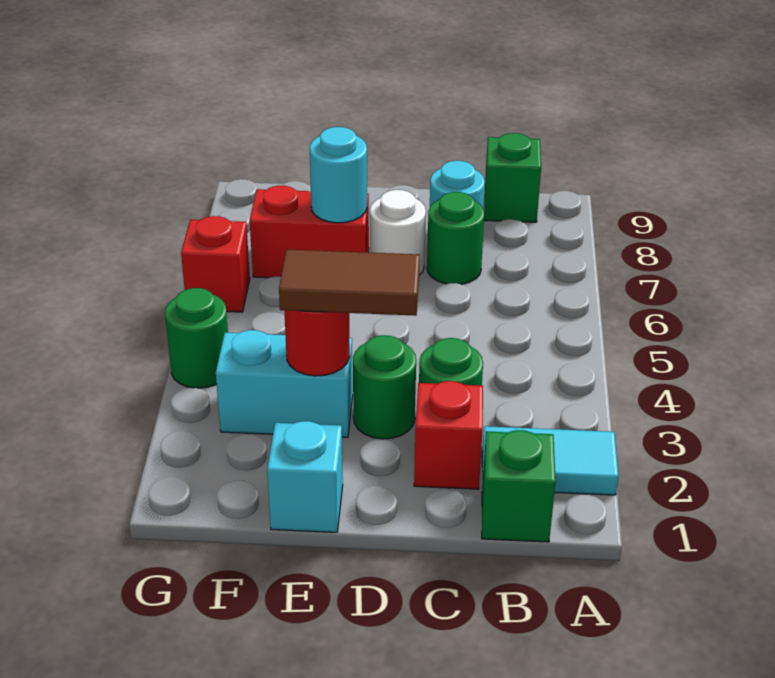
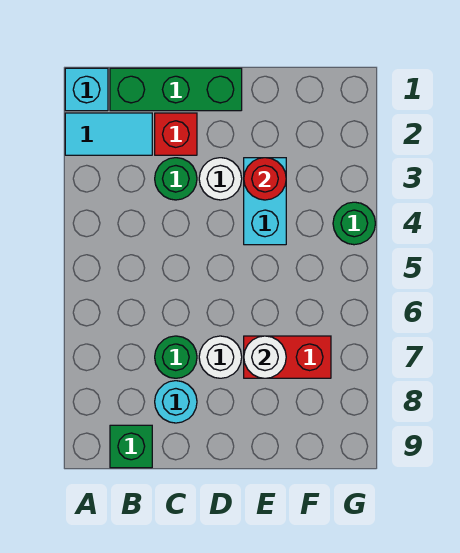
green 1x1 brick [482,430,556,542] -> green 1x3 brick [110,68,242,111]
green 1x1 round brick [353,335,416,439] -> white 1x1 round brick [199,158,242,200]
brown 1x2 tile [279,249,420,316] -> none
cyan 1x1 brick [267,421,343,532] -> cyan 1x1 brick moved to [65,68,108,111]
cyan 1x2 brick [216,330,353,437] -> cyan 1x2 brick turned to [244,158,286,245]
cyan 1x1 round brick [310,127,367,223] -> white 1x1 round brick [244,336,286,378]
red 1x1 brick [181,216,250,312] -> none

